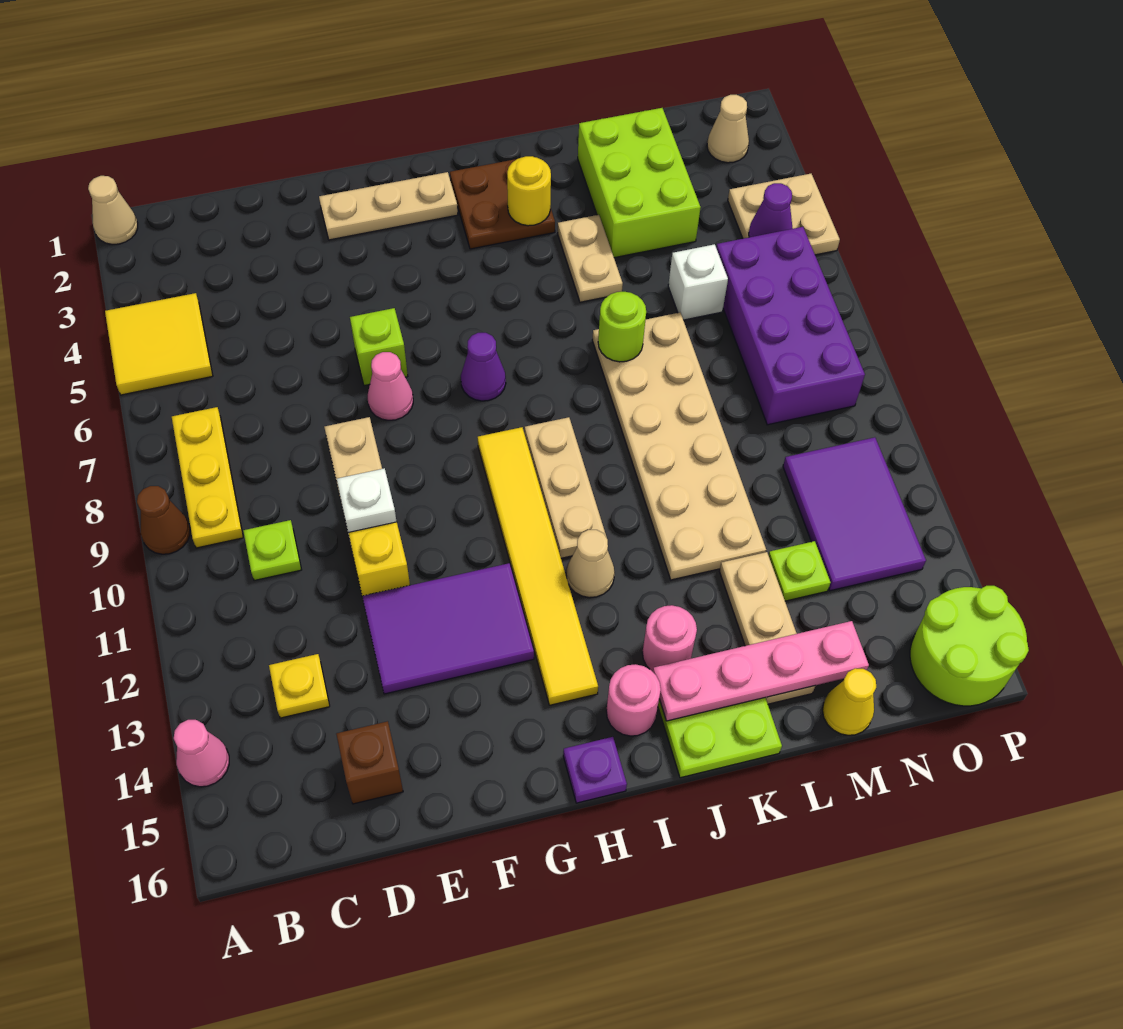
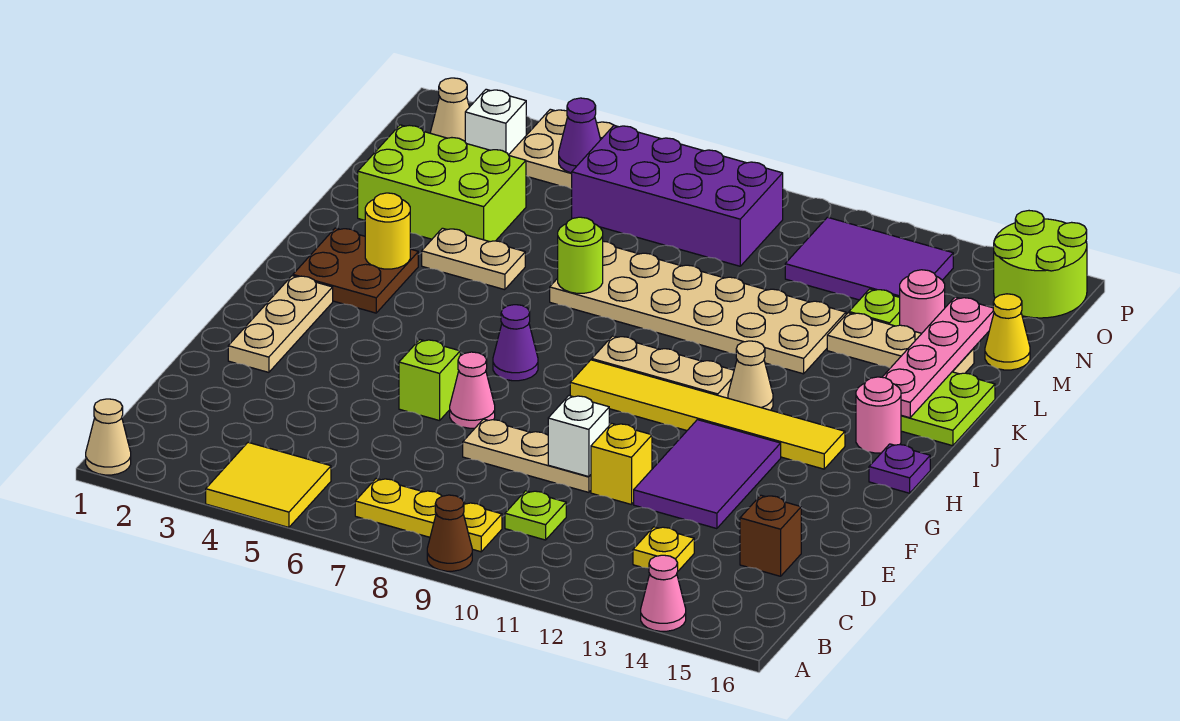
pink 1x1 round brick [642,605,697,672] -> pink 1x1 round brick moved to [900,270,945,333]
white 1x1 brick [668,244,728,320] -> white 1x1 brick moved to [465,89,526,155]

